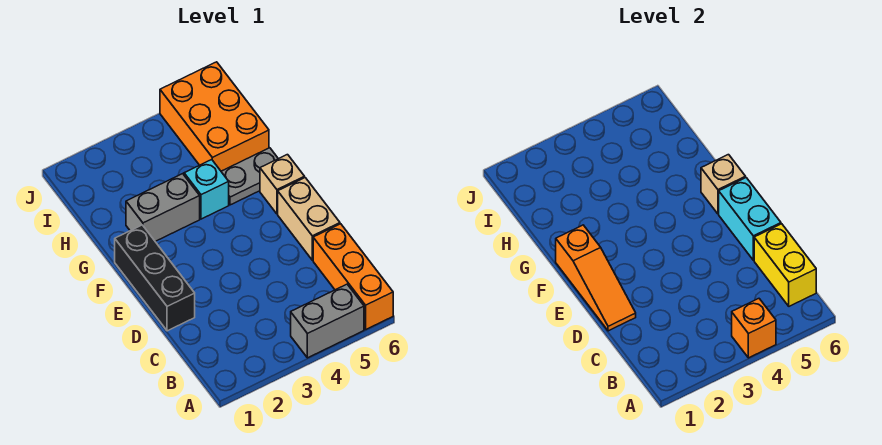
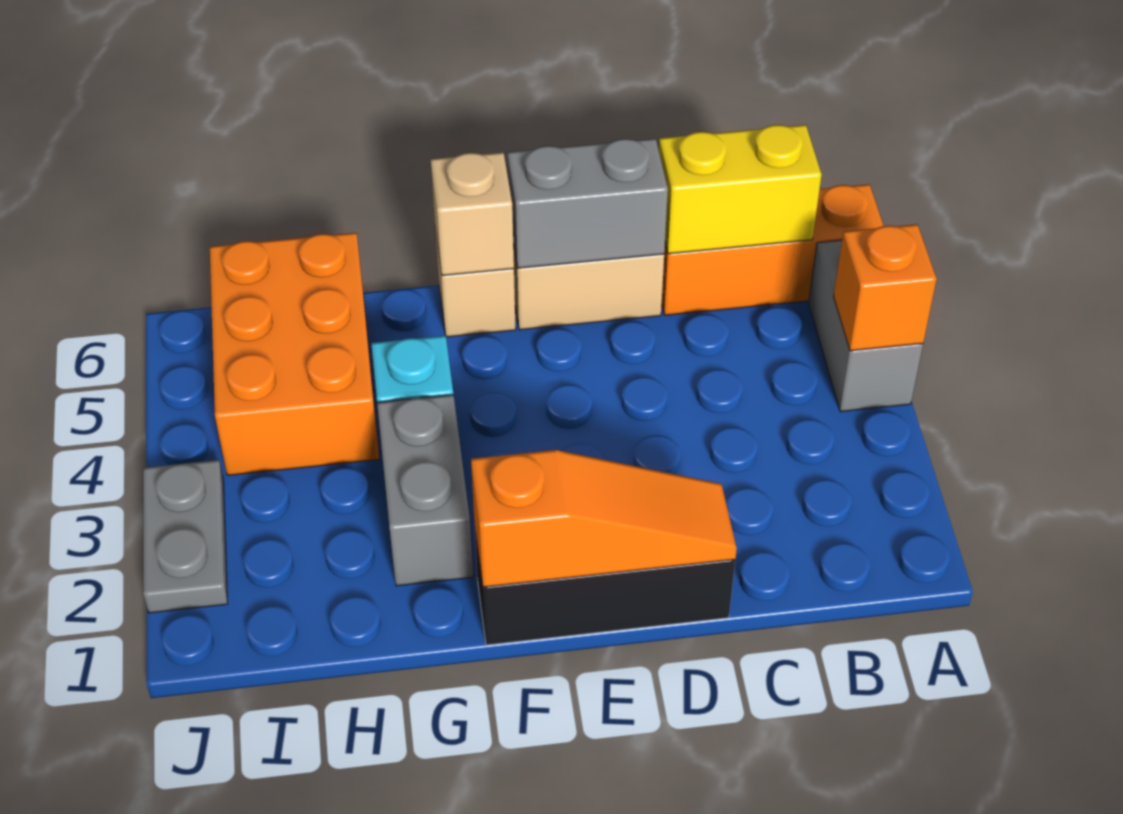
cyan 1x2 brick [719,178,781,260] -> grey 1x2 brick [507,139,668,268]
grey 1x2 plate [221,148,278,205] -> grey 1x2 plate moved to [143,460,228,613]
orange 2x3 brick [160,62,269,171] -> orange 2x3 brick turned to [210,233,379,475]

